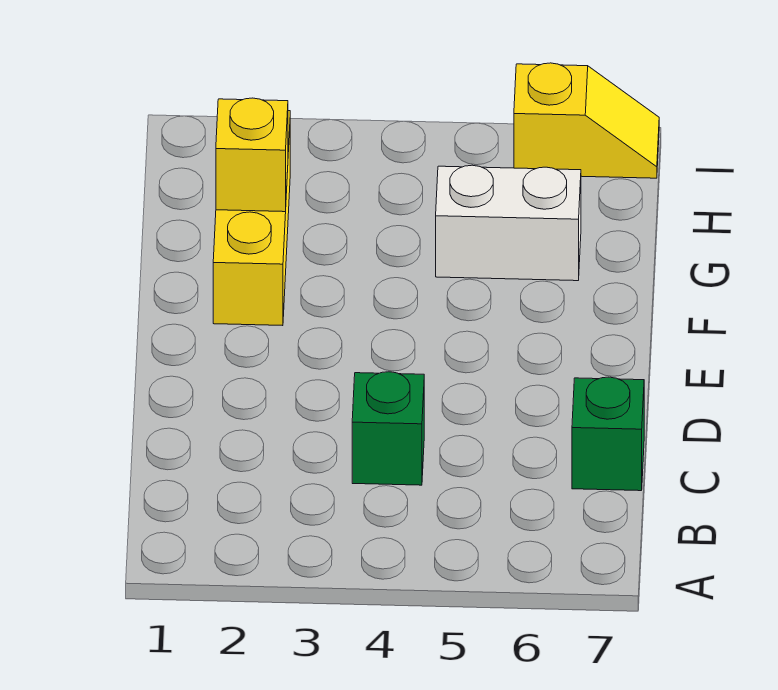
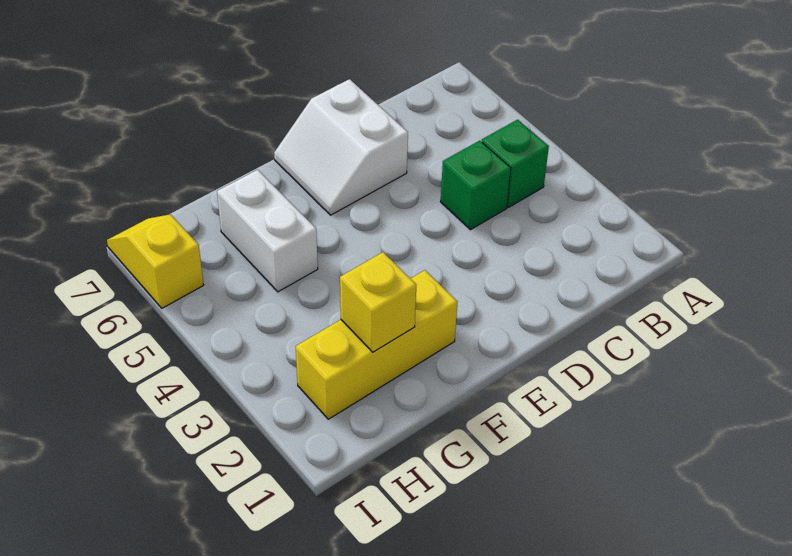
green 1x1 brick [572,377,644,491] -> green 1x1 brick moved to [481,120,549,207]
none -> white 2x2 slope [274,79,408,215]

